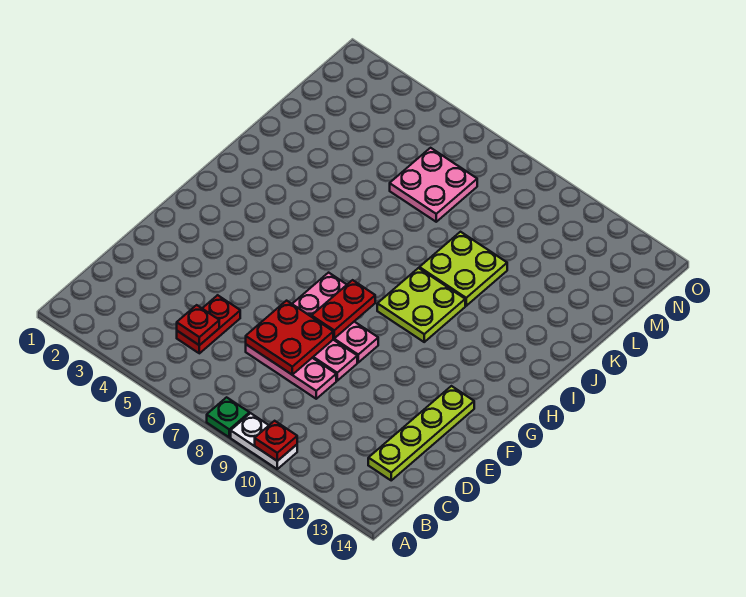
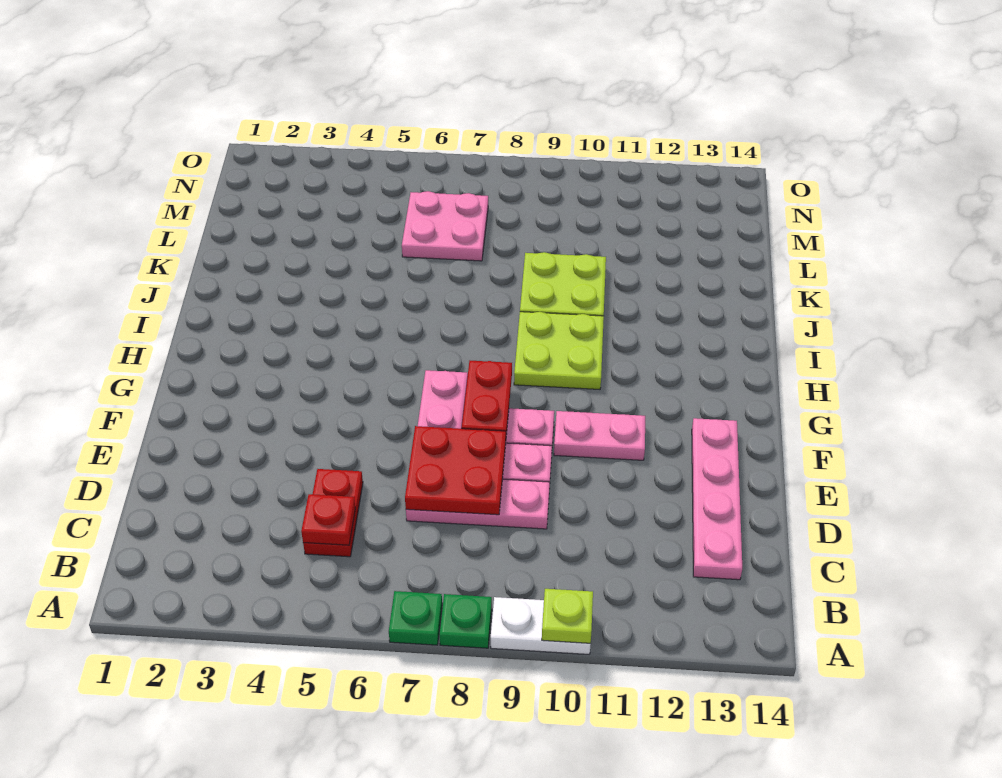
none -> green 1x1 plate [389,591,442,645]
red 1x1 plate [255,421,297,461] -> lime 1x1 plate [542,589,593,643]
lime 1x4 plate [368,386,474,480] -> pink 1x4 plate [692,418,742,580]
none -> pink 1x2 plate [554,411,645,460]

